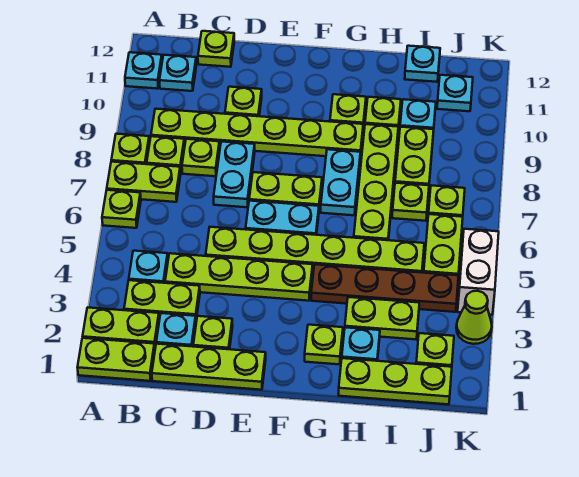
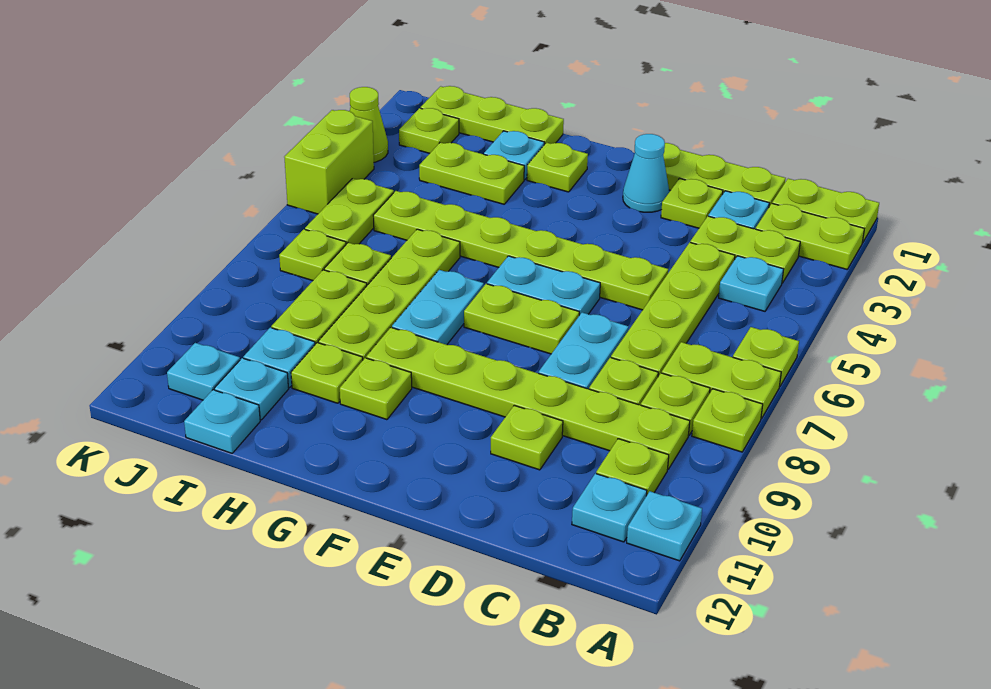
lime 1x4 plate [165,253,313,301] -> lime 1x4 plate turned to [611,242,735,376]
lime 1x1 plate [198,31,234,67] -> lime 1x1 plate moved to [596,439,669,496]
none -> cyan 1x1 cone [623,134,669,212]
brown 1x4 plate [311,264,458,312] -> none
none -> cyan 1x1 plate [214,358,289,420]
white 1x2 brick [458,229,499,315] -> lime 1x2 brick [284,110,374,214]

